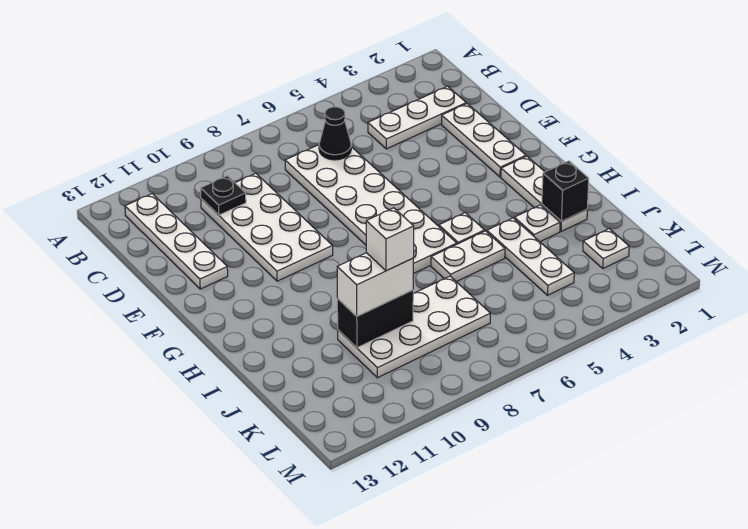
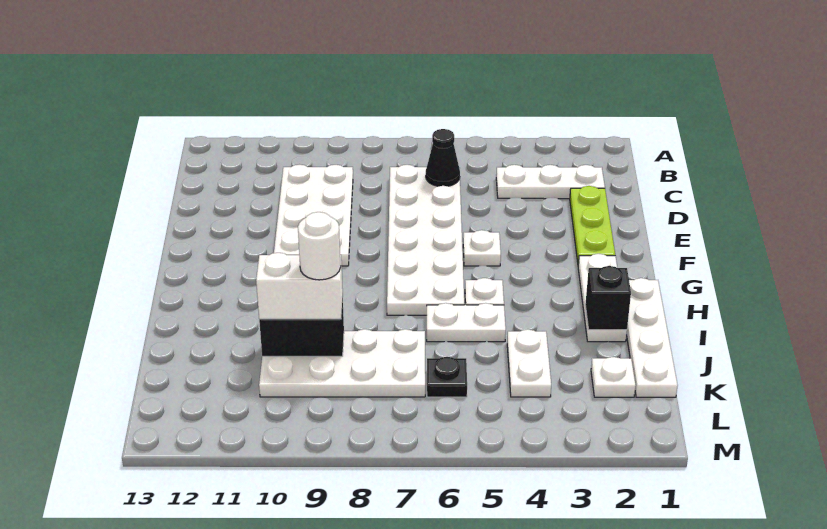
white 1x4 plate [125,194,228,289] -> white 1x4 plate moved to [627,278,678,397]
black 1x1 plate [201,176,246,215] -> black 1x1 plate moved to [427,357,467,397]
white 1x3 plate [442,104,526,177] -> lime 1x3 plate [570,186,615,263]
white 1x1 plate [514,205,560,242] -> white 1x1 plate moved to [463,230,501,266]
white 1x3 plate [487,218,574,295] -> white 1x2 plate [507,329,551,397]
white 1x1 brick [366,208,414,271] -> white 1x1 round brick [298,212,341,280]

